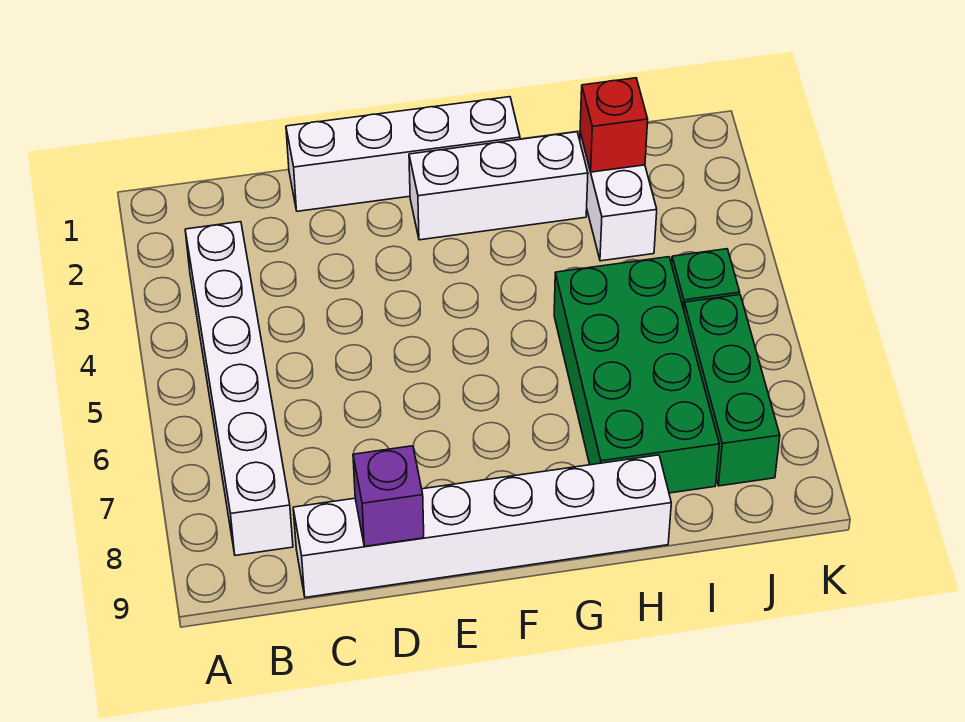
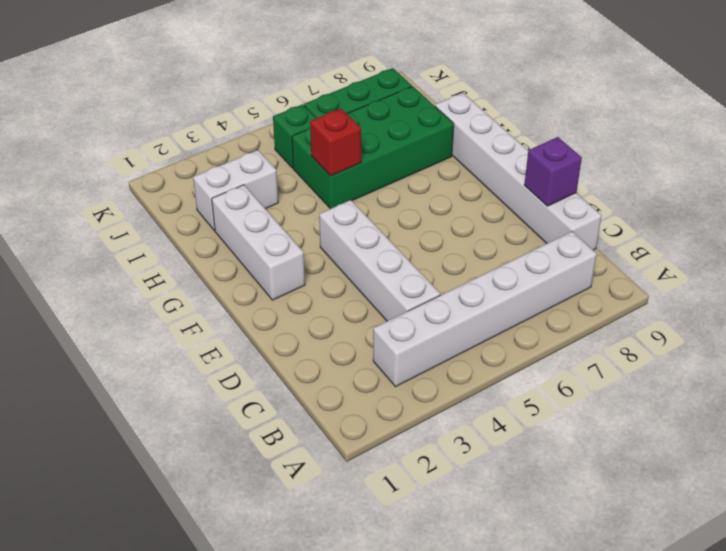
white 1x4 brick [286,97,520,211] -> white 1x4 brick moved to [319,200,440,321]
red 1x1 brick [580,78,648,172] -> red 1x1 brick moved to [310,109,361,176]

